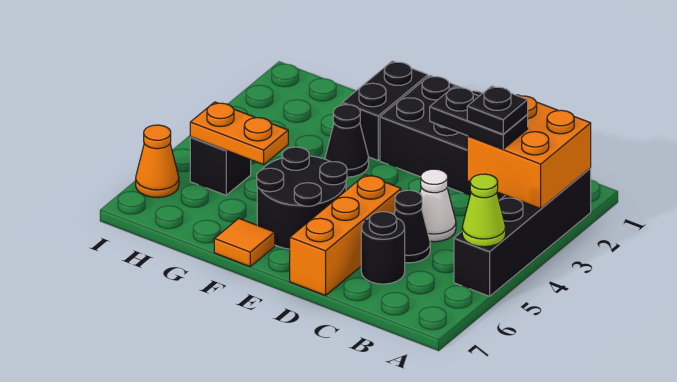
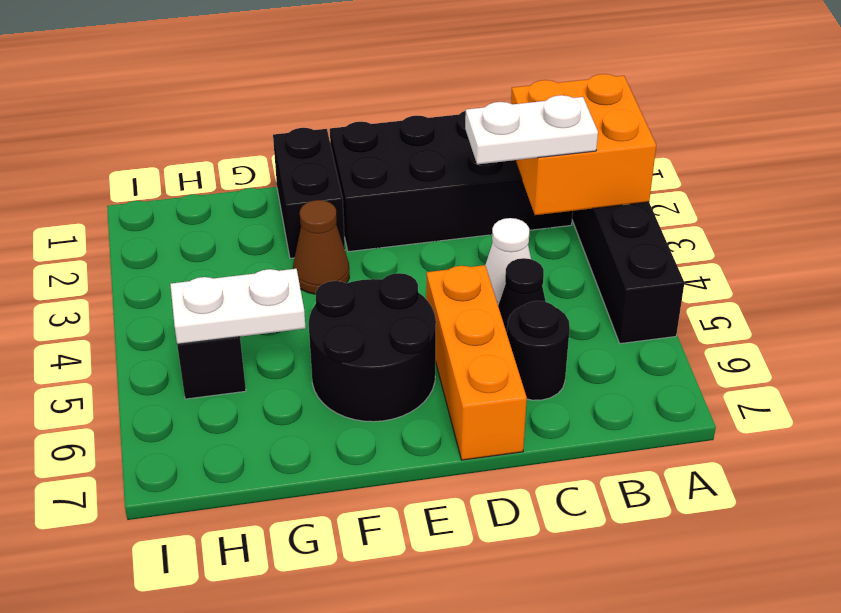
lime 1x1 cone [462,174,506,247] -> none
black 1x2 plate [430,87,528,149] -> white 1x2 plate [465,95,598,164]
black 1x1 plate [467,86,528,134] -> none
black 1x1 cone [325,105,369,177] -> brown 1x1 cone [293,200,349,294]
orange 1x1 tile [214,219,275,267] -> none
orange 1x2 plate [190,102,288,165] -> white 1x2 plate [170,269,306,344]
orange 1x1 cone [136,125,179,198] -> none

